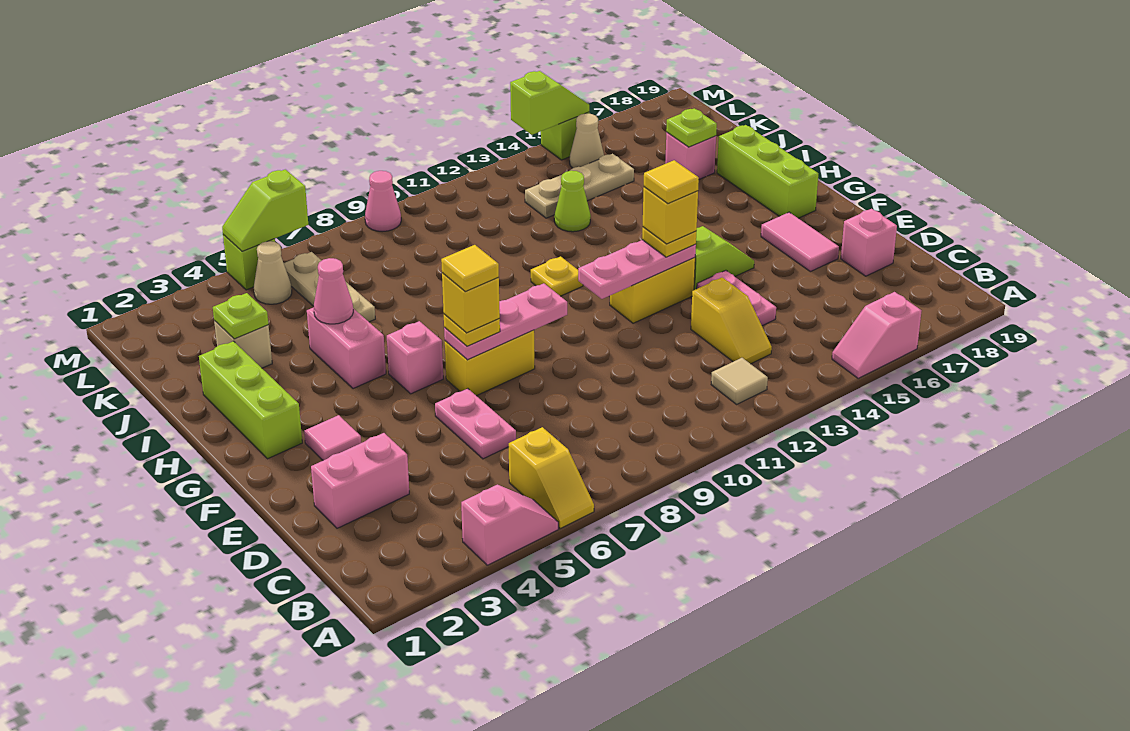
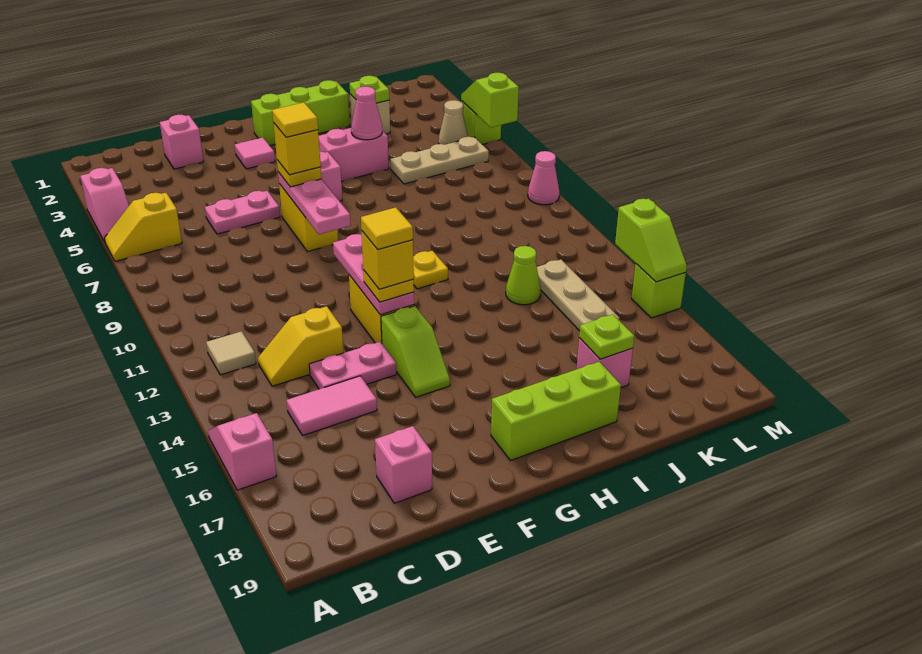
pink 1x2 brick [311,433,409,528] -> pink 1x1 brick [160,115,203,169]
pink 1x2 tile [761,212,839,272] -> pink 1x2 tile moved to [287,376,377,435]
tan 1x1 cone [570,113,604,168] -> none

